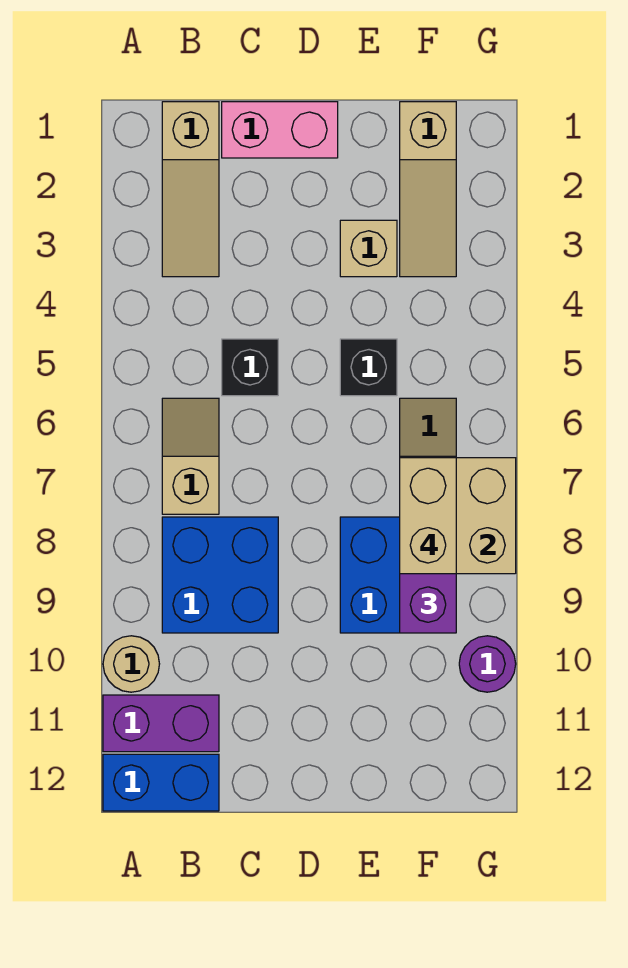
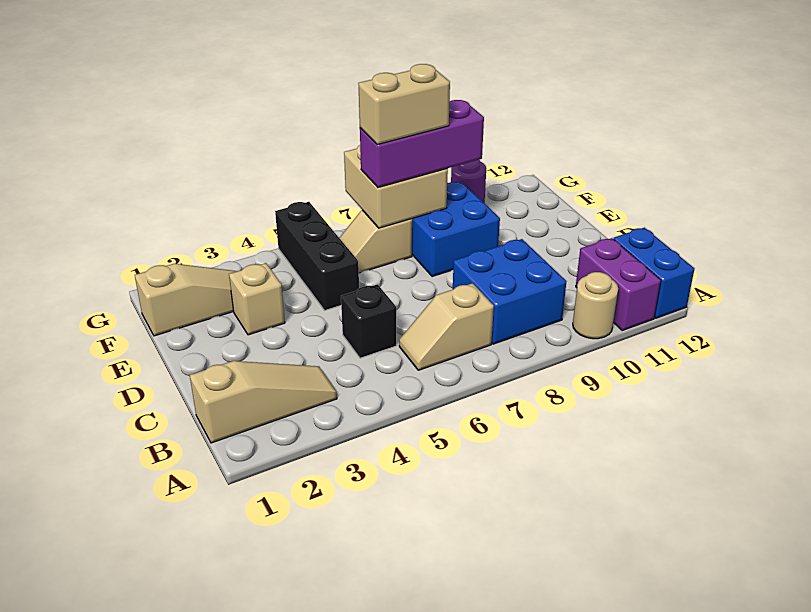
pink 1x2 brick [222,102,338,158] -> none
black 1x1 brick [340,339,397,396] -> black 1x3 brick [275,202,359,310]

